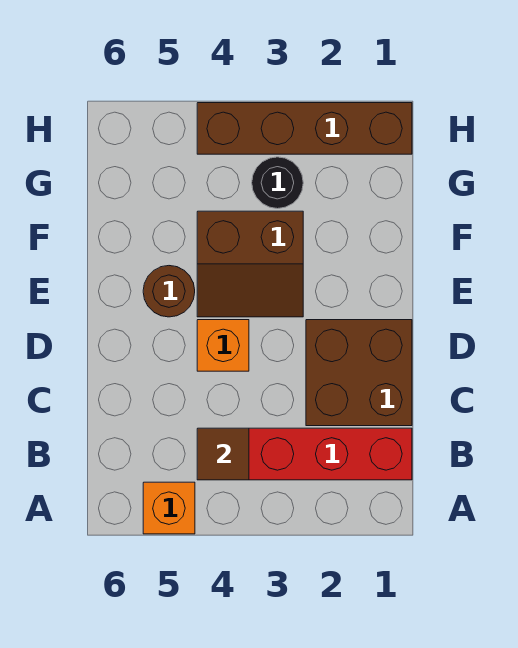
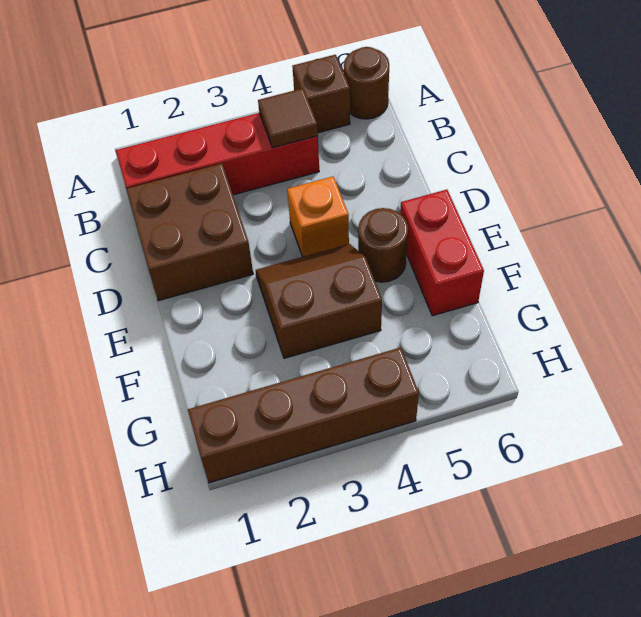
orange 1x1 brick [143,482,195,534] -> brown 1x1 brick [292,55,350,133]
none -> brown 1x1 round brick [344,47,389,119]
none -> red 1x2 brick [400,190,484,316]
black 1x1 round brick [252,157,303,209] -> none

